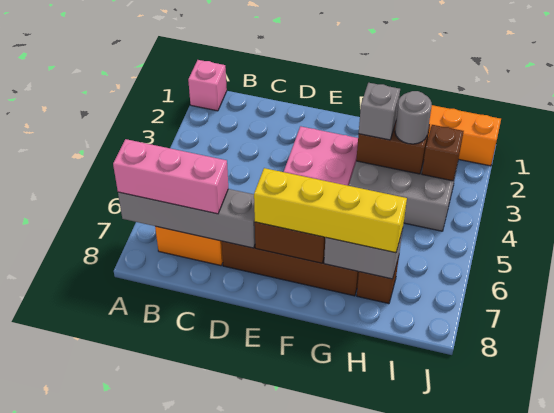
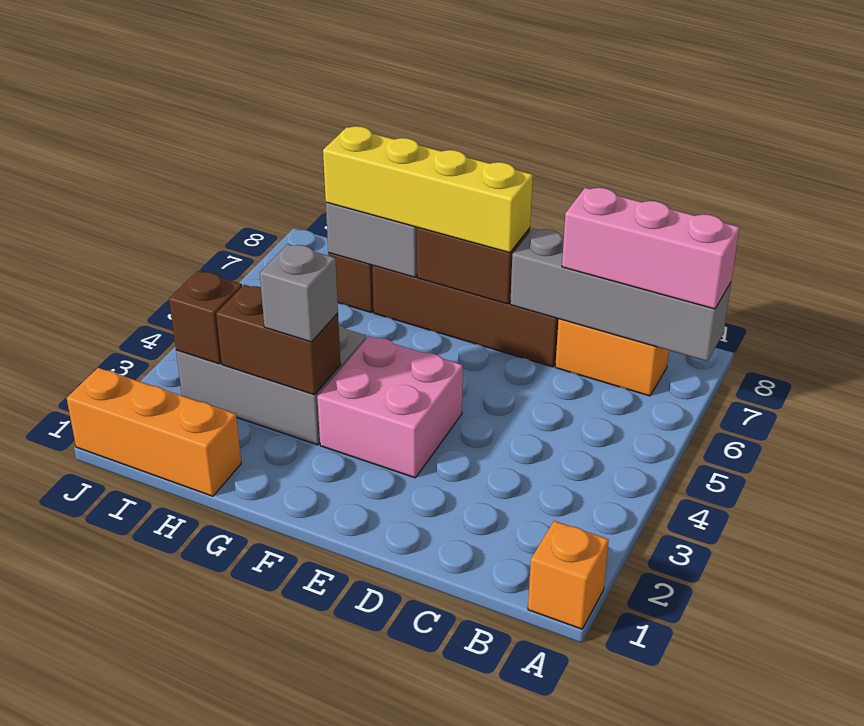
pink 1x1 brick [188,60,227,111] -> orange 1x1 brick [528,521,609,629]
grey 1x1 round brick [395,91,432,144] -> none

